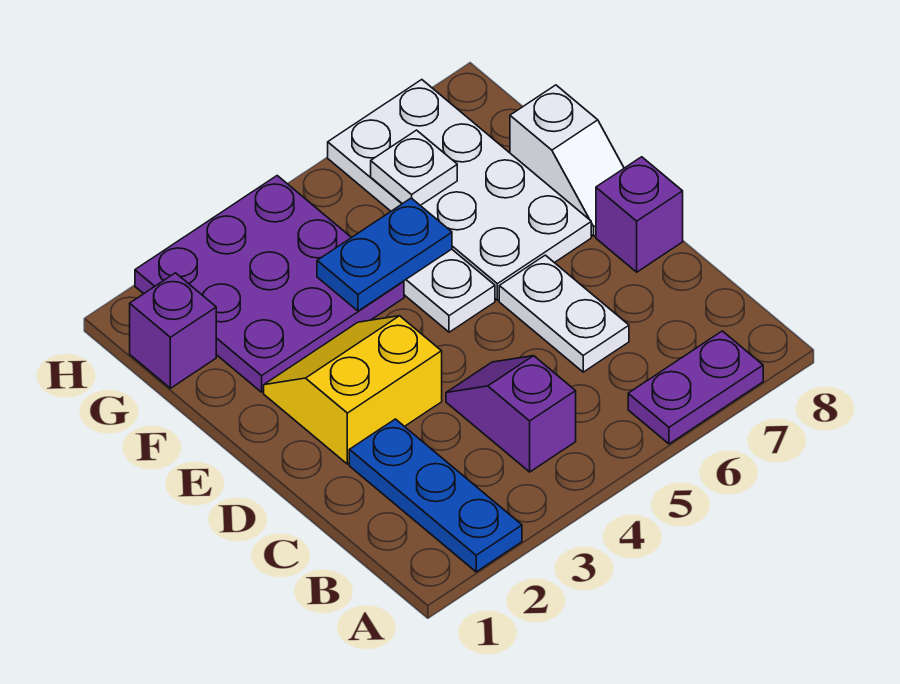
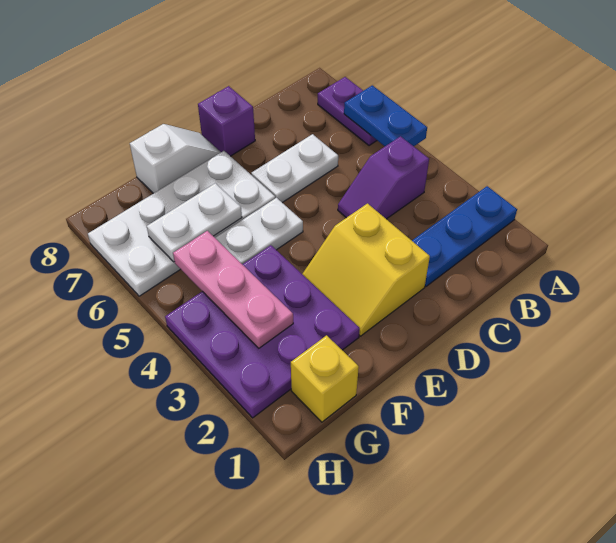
blue 1x2 plate [317,198,452,311] -> blue 1x2 plate moved to [344,85,427,146]
purple 1x1 brick [130,273,216,388] -> yellow 1x1 brick [291,335,359,422]
none -> pink 1x3 plate [173,231,293,348]
white 1x1 plate [371,130,457,205] -> white 1x2 plate [147,183,242,262]

